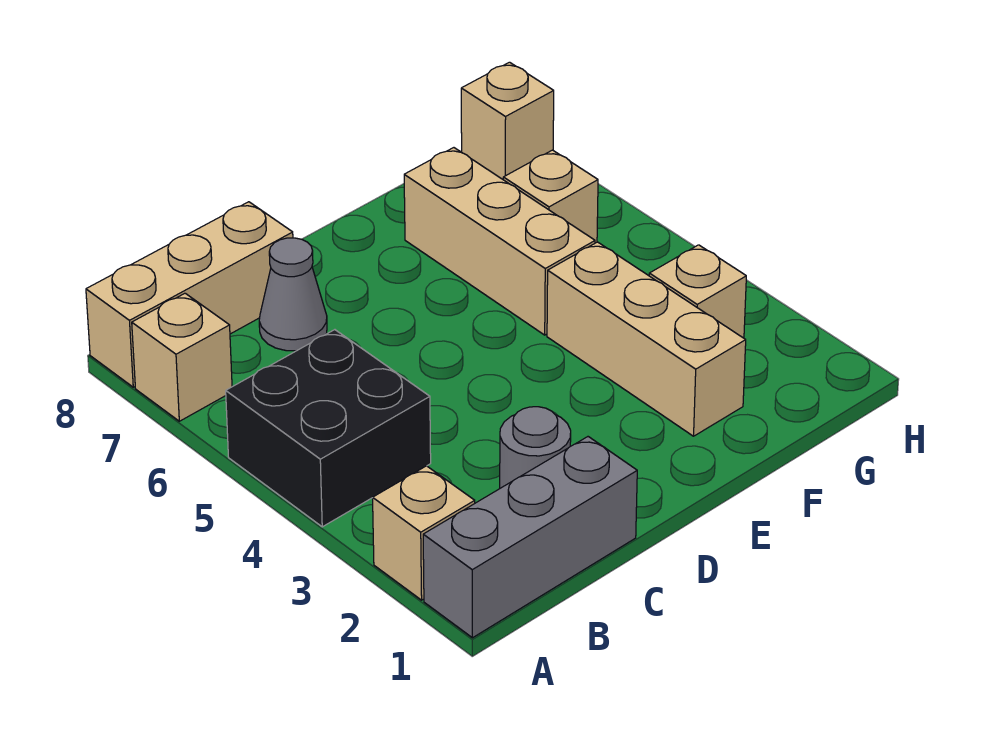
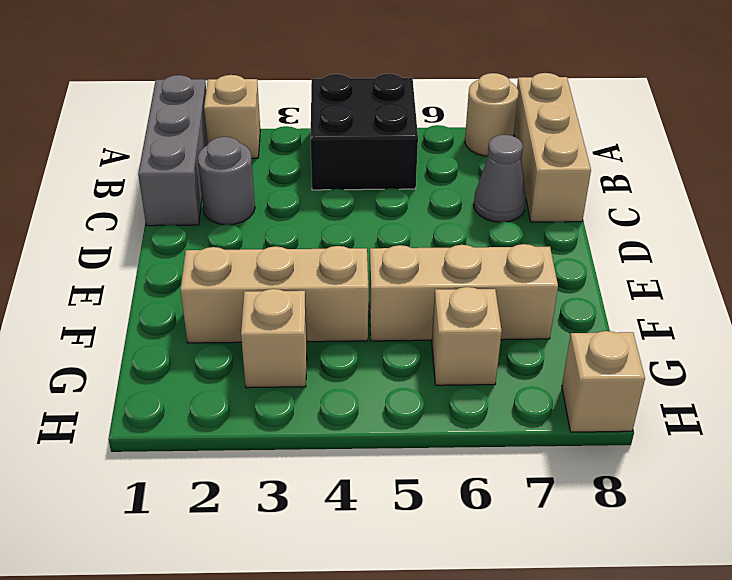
tan 1x1 brick [132,293,232,421] -> tan 1x1 round brick [465,73,518,156]

